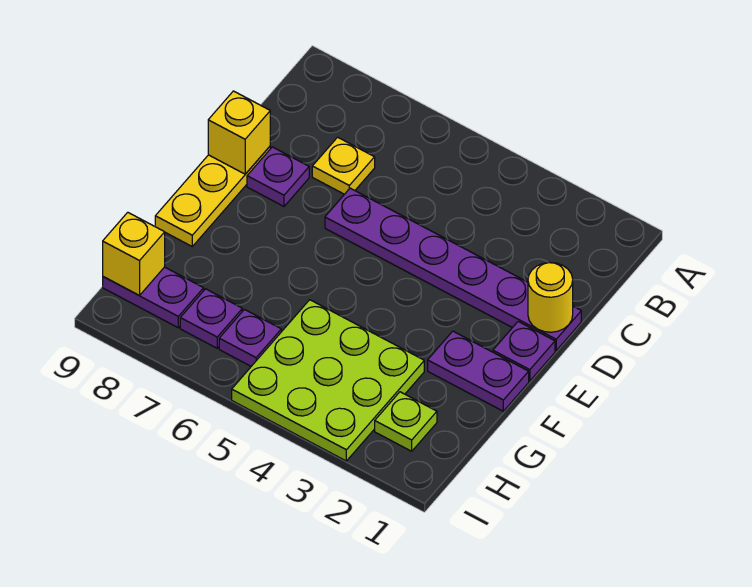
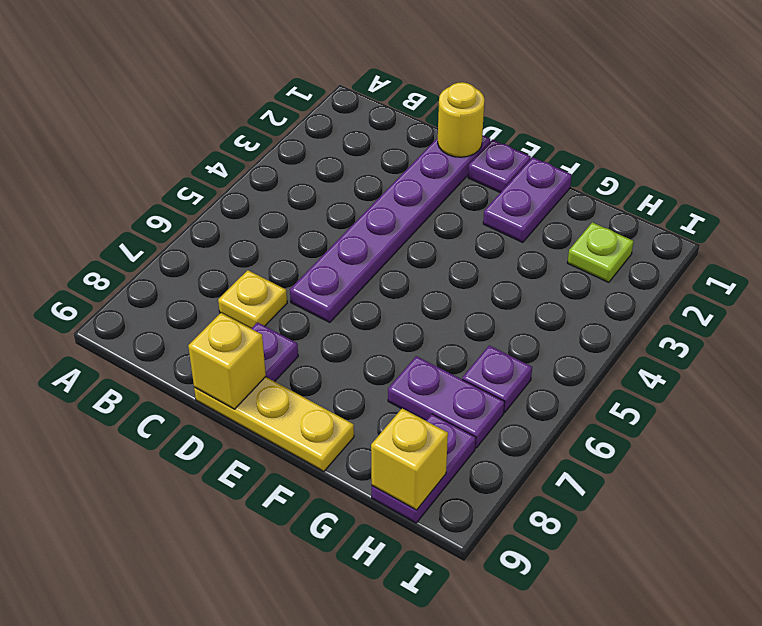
lime 3x3 plate [232,300,424,461] -> none
purple 1x1 plate [180,289,242,348] -> purple 1x2 plate [388,356,505,448]

